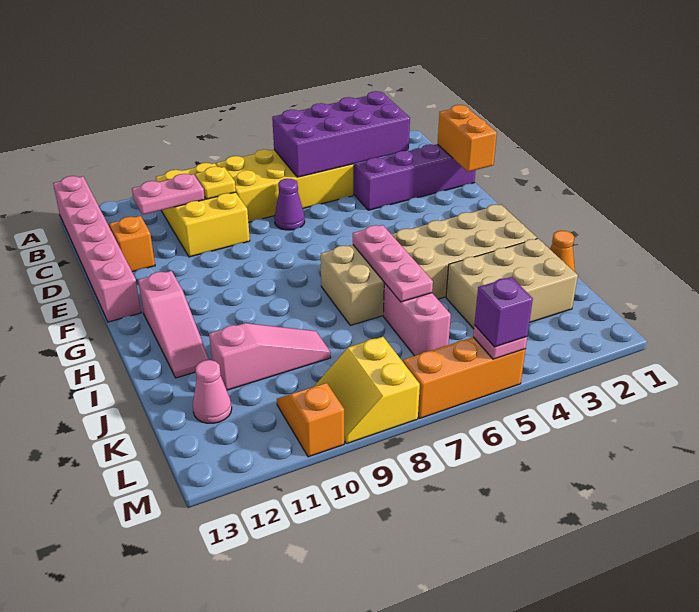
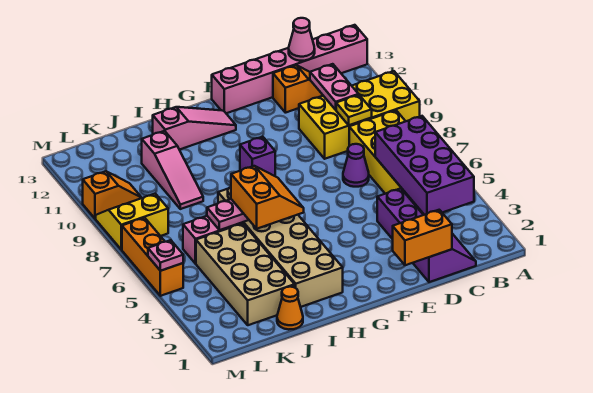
yellow 2x3 brick [156,163,250,257] -> yellow 2x4 brick [299,71,420,159]
pink 1x3 slope [138,271,209,378] -> pink 1x3 slope turned to [153,107,236,150]
none -> orange 2x2 slope [231,166,304,229]
tan 2x3 brick [446,239,578,329] -> tan 2x4 brick [196,223,295,325]
pink 1x1 cone [193,360,232,423] -> pink 1x1 cone moved to [289,18,315,61]
purple 1x1 brick [474,277,533,347] -> purple 1x1 brick moved to [240,137,275,176]

